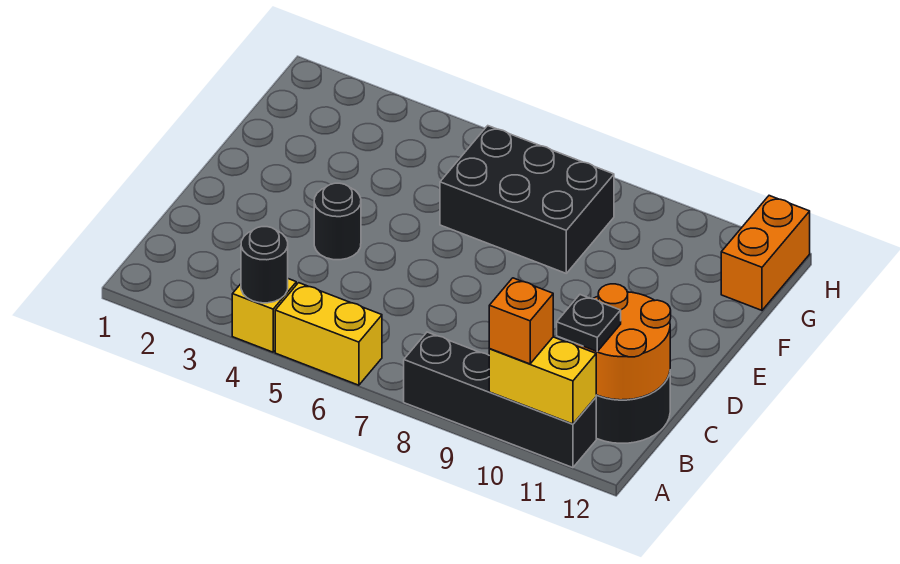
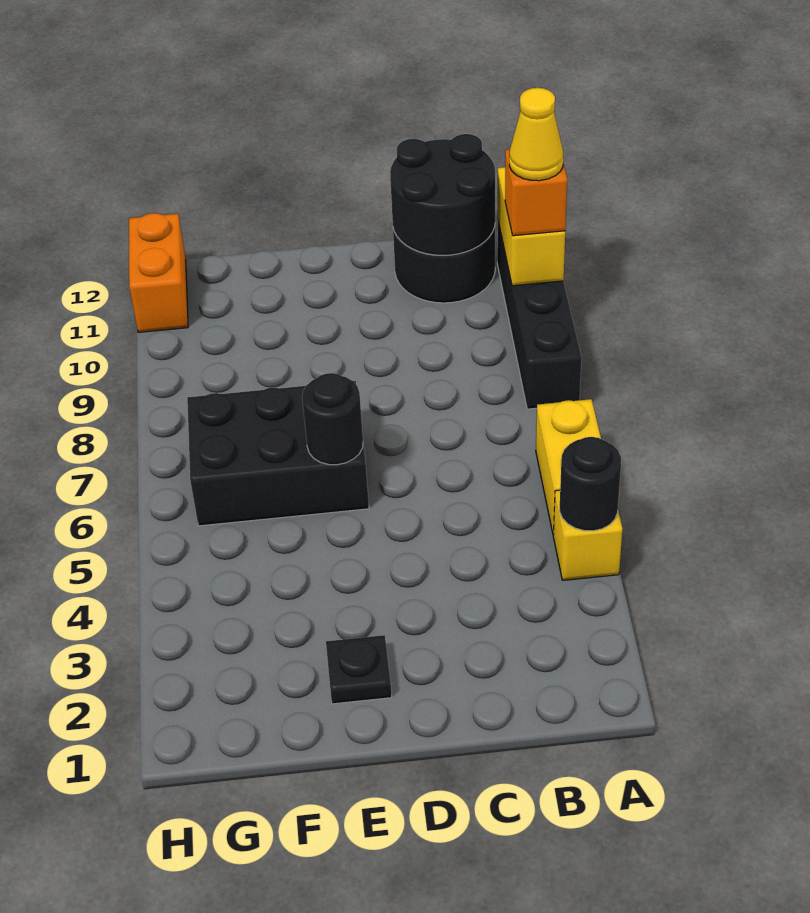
none -> yellow 1x1 cone [509,88,563,181]
orange 2x2 round brick [574,284,671,400] -> black 2x2 round brick [390,134,495,255]
black 1x1 plate [557,295,621,351] -> black 1x1 plate moved to [326,635,392,704]
black 1x1 round brick [314,183,361,260] -> black 1x1 round brick moved to [302,373,363,465]
black 2x3 brick [440,126,614,273] -> black 2x3 brick turned to [187,381,369,526]
orange 1x2 brick [721,196,810,310] -> orange 1x2 brick turned to [129,213,188,332]

